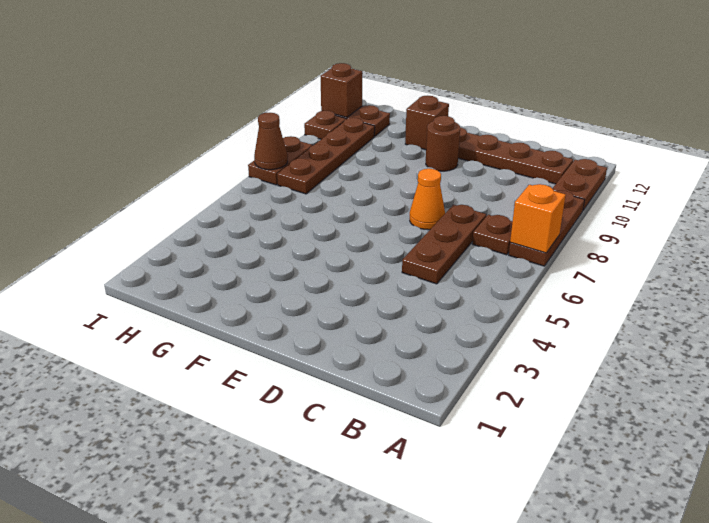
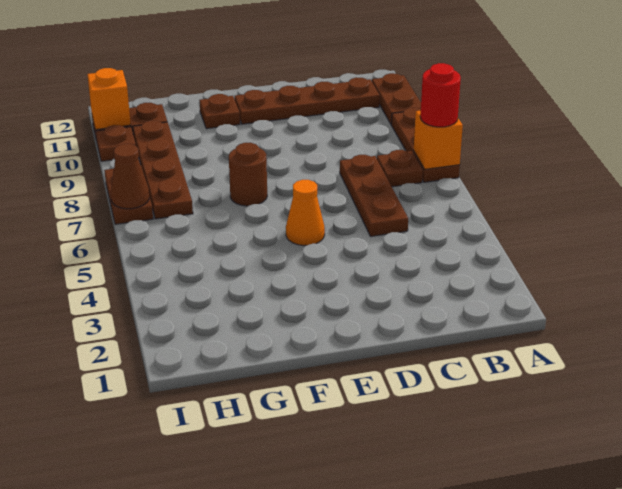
none -> red 1x1 round brick [420,63,461,127]
orange 1x1 cone [410,169,445,230] -> orange 1x1 cone moved to [286,180,325,246]
brown 1x1 round brick [426,116,460,171] -> brown 1x1 round brick moved to [229,143,267,206]
brown 1x1 brick [405,96,449,150] -> brown 1x1 plate [199,94,240,129]
brown 1x1 brick [320,63,362,117] -> orange 1x1 brick [87,68,131,130]

